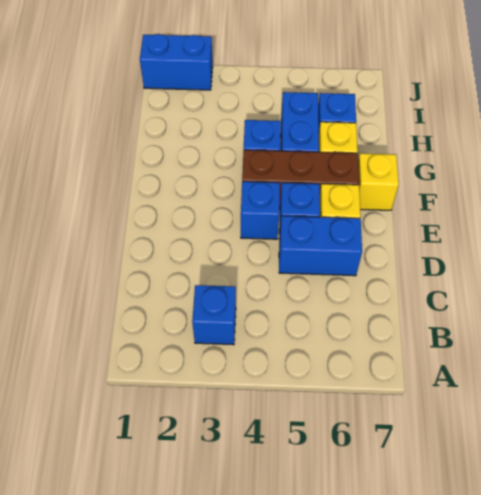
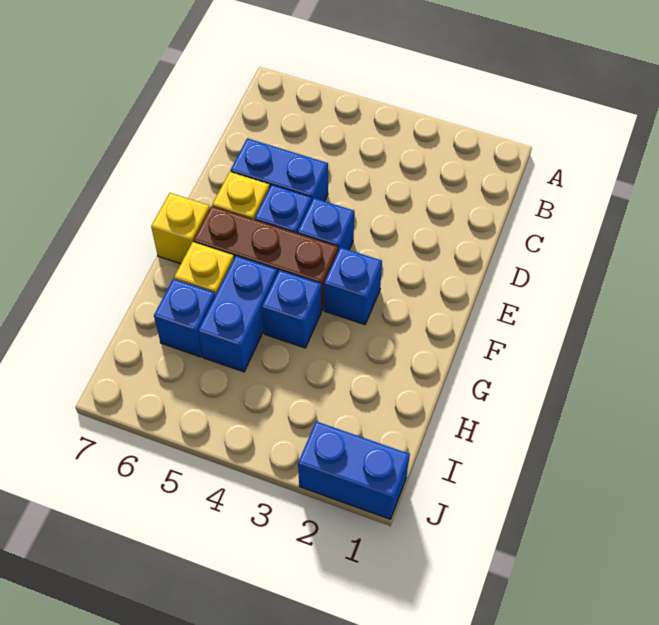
blue 1x1 brick [192,285,236,345] -> blue 1x1 brick moved to [324,247,382,325]

